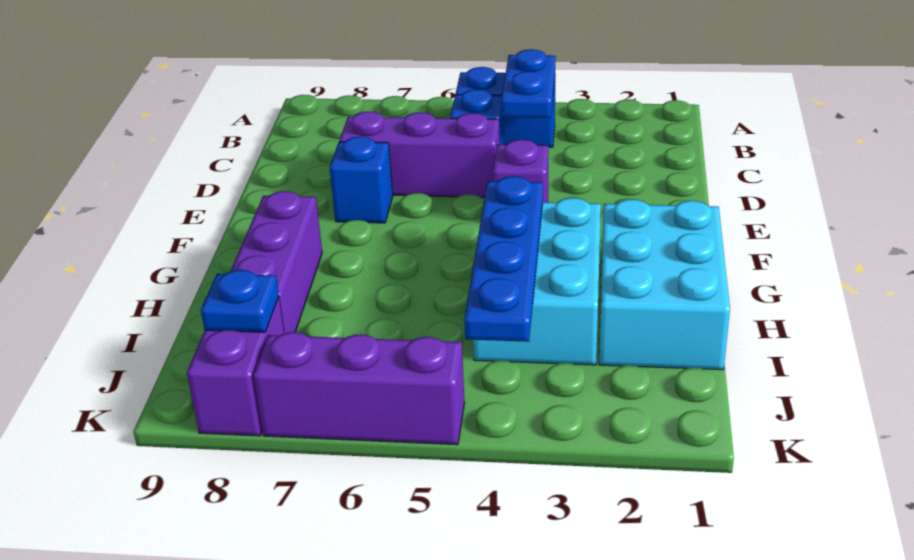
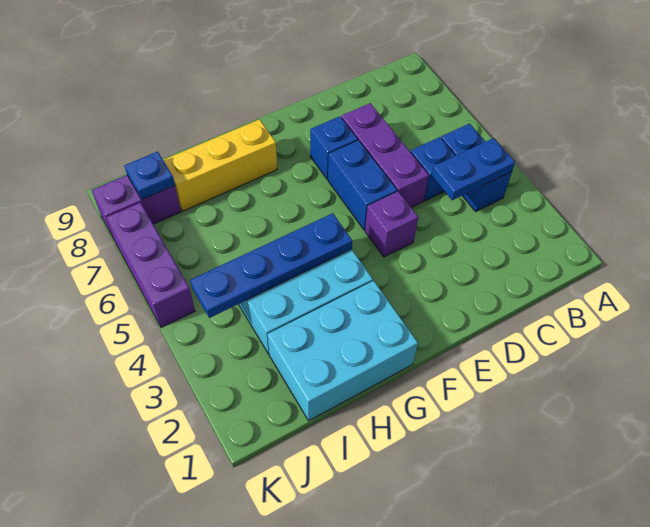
none -> blue 1x2 brick [328,140,397,230]
purple 1x3 brick [230,191,322,333] -> yellow 1x3 brick [163,119,277,211]

